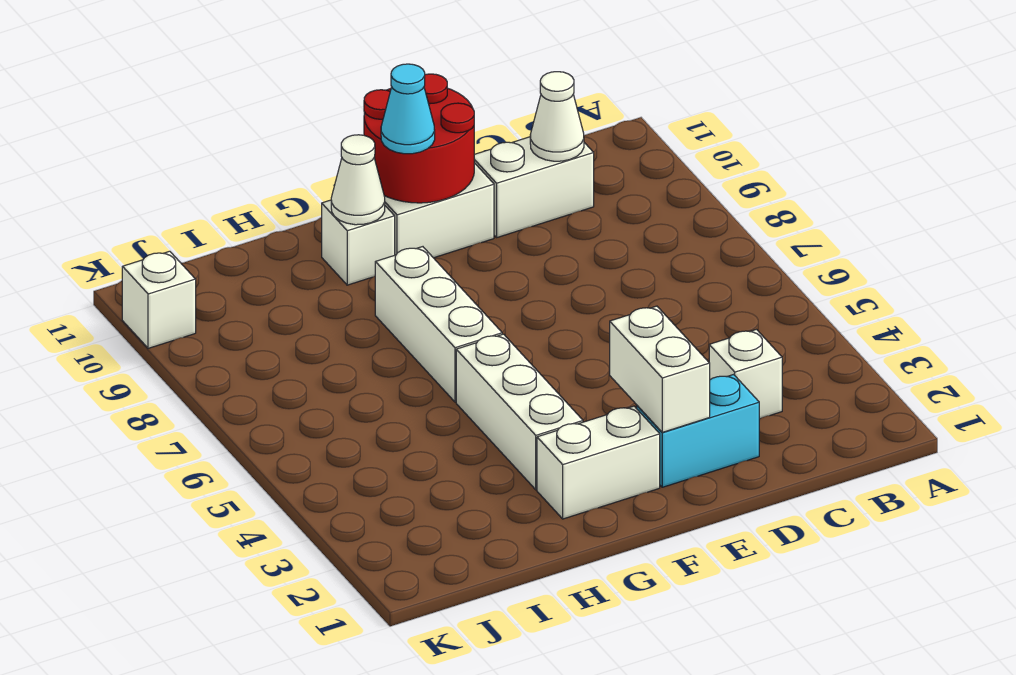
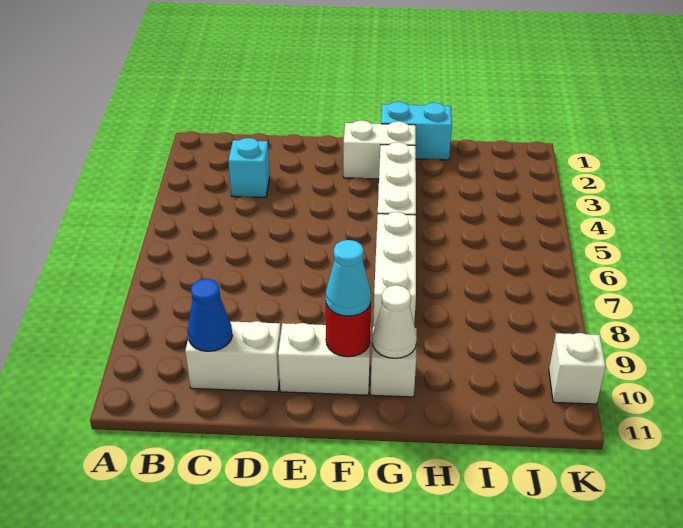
white 1x1 brick [709,329,782,419] -> cyan 1x1 brick [228,138,270,197]
white 1x1 cone [530,72,584,161] -> blue 1x1 cone [188,279,232,351]
cyan 1x2 brick [637,375,759,487] -> cyan 1x2 brick moved to [381,102,452,160]
white 1x2 brick [610,306,710,432] -> none
red 2x2 round brick [364,74,474,203] -> red 1x1 round brick [326,303,371,357]

